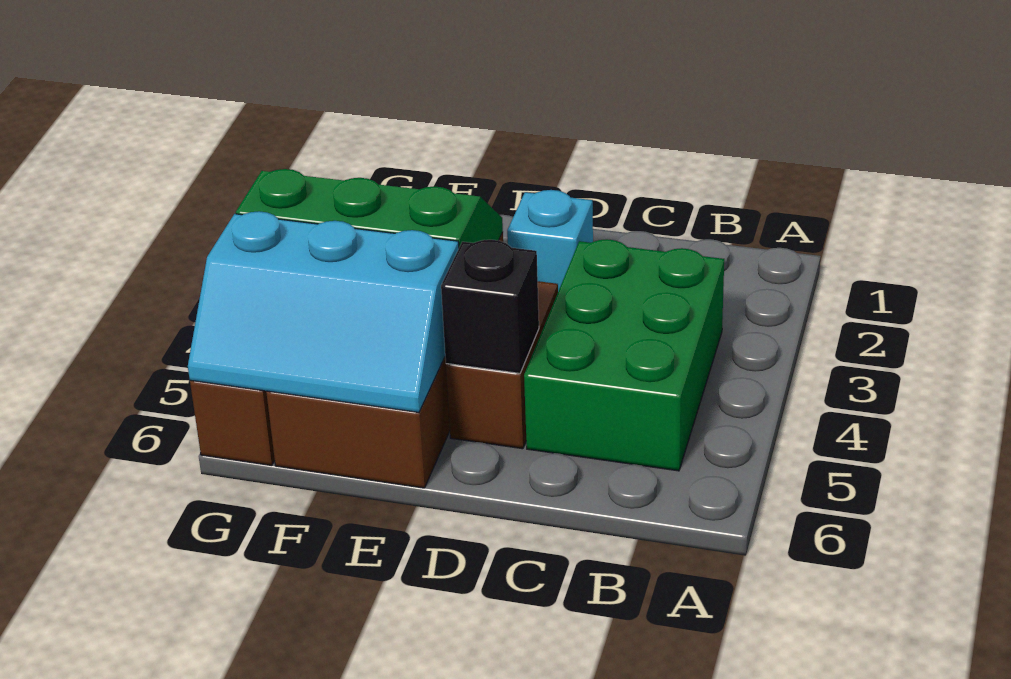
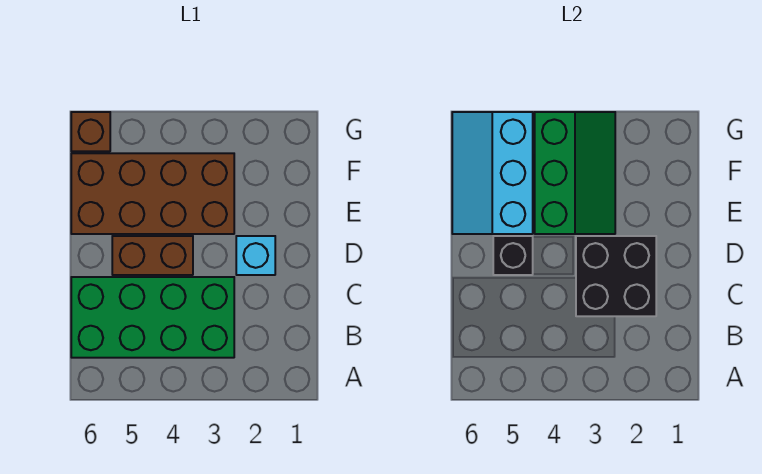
green 2x3 brick [524,239,724,471] -> green 2x4 brick [71,277,234,358]
none -> black 2x2 brick [576,236,656,316]

